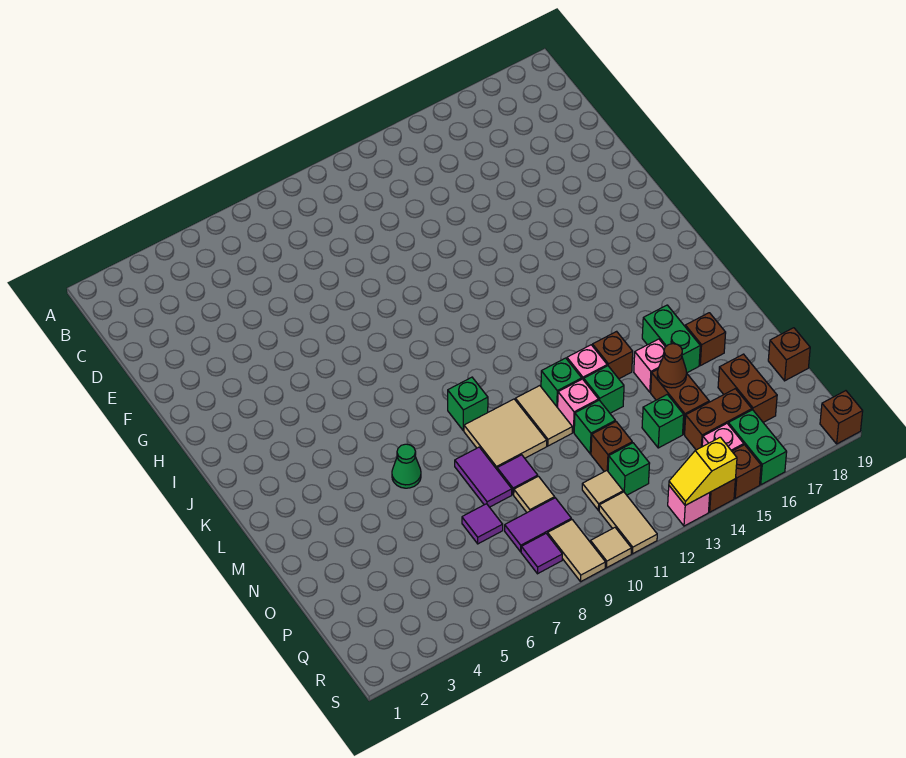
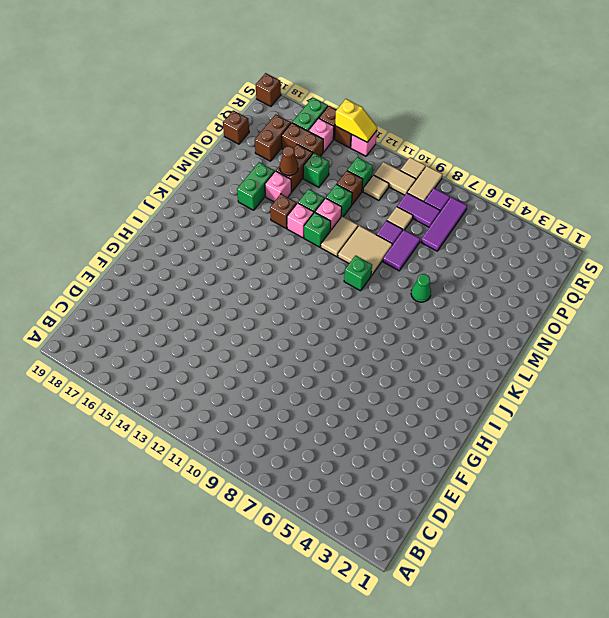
brown 1x1 brick [685,313,726,366] -> none
purple 1x1 tile [462,504,503,544] -> purple 1x3 tile [421,197,467,251]
tan 1x2 tile [599,492,657,554] -> tan 1x2 tile turned to [374,162,416,195]

